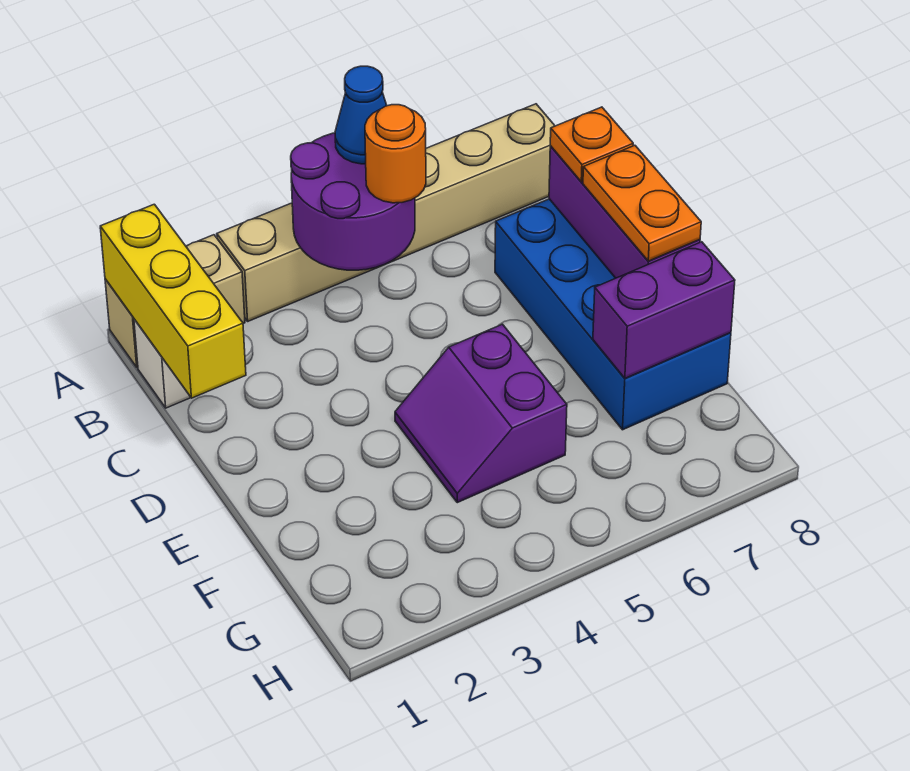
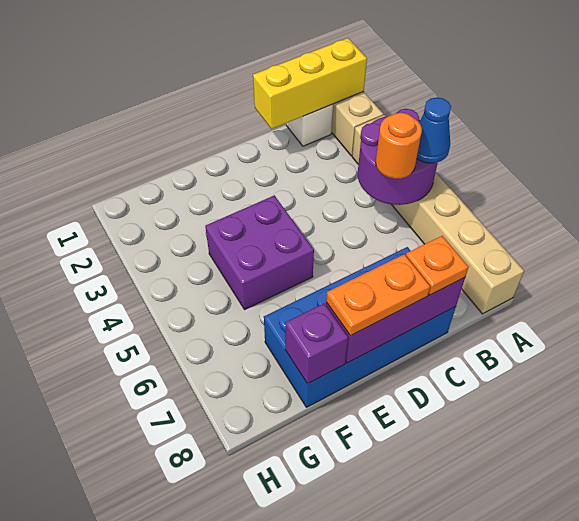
purple 2x2 slope [395,324,567,503] -> purple 2x2 brick [205,195,314,309]
purple 1x2 brick [593,242,735,378] -> purple 1x1 brick [285,304,348,384]

